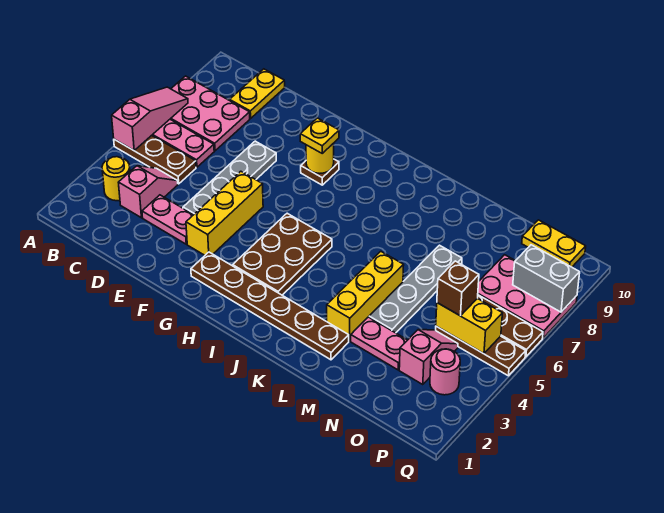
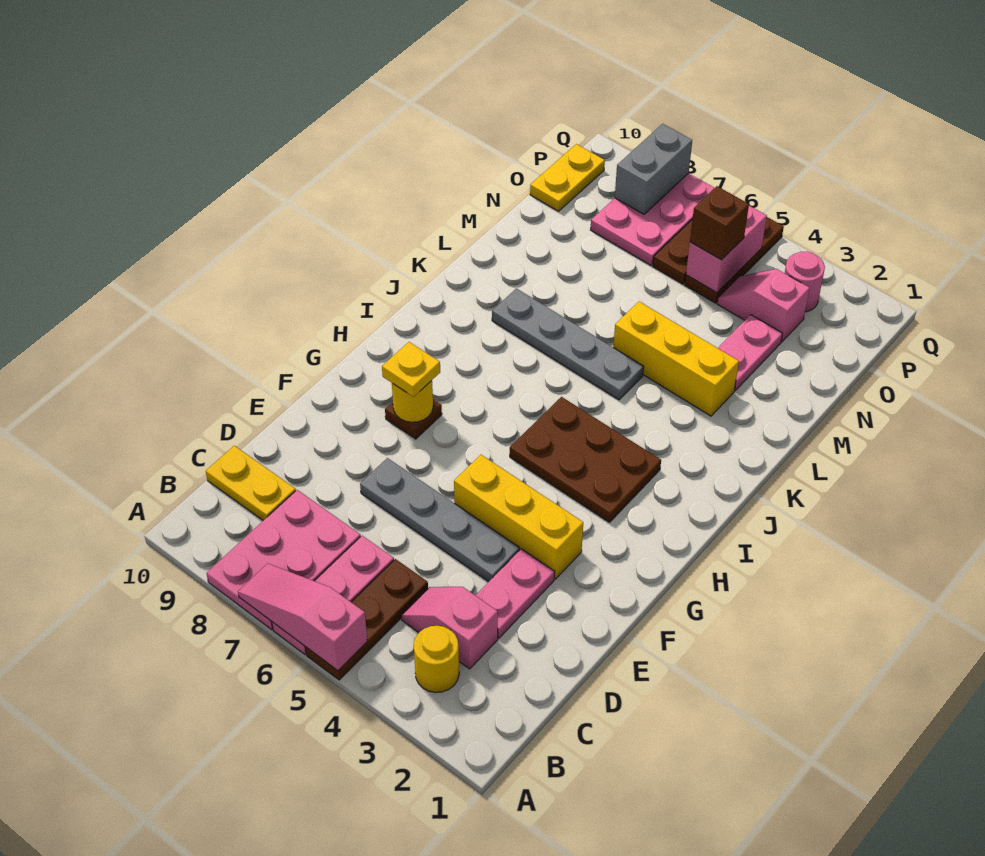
brown 1x6 plate [191,252,349,360] -> none
grey 1x4 plate [369,245,462,333] -> grey 1x4 plate moved to [492,289,644,400]
yellow 1x2 brick [436,298,502,354] -> pink 1x2 brick [686,206,767,293]

